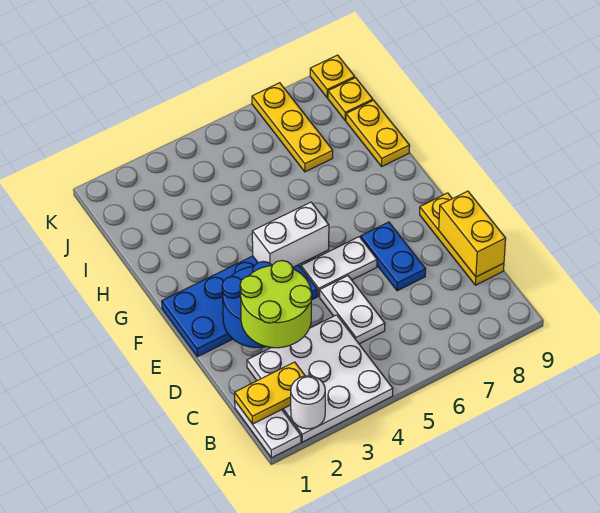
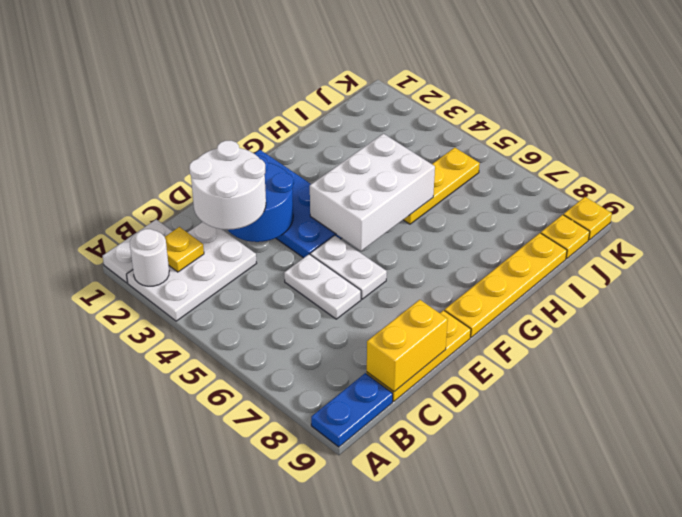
white 3x3 plate [247,315,393,442] -> white 2x3 plate [127,222,257,321]
yellow 1x2 plate [235,362,305,424] -> yellow 1x1 plate [165,227,204,272]
lime 2x2 round brick [240,261,312,348] -> white 2x2 round brick [189,141,266,230]
white 1x2 plate [320,276,385,344] -> white 1x2 plate turned to [284,254,361,319]
blue 1x2 plate [361,222,426,291] -> blue 1x2 plate moved to [311,373,393,447]
white 1x2 brick [252,202,329,268] -> white 2x3 brick [310,134,435,251]
yellow 1x2 plate [346,100,410,166] -> yellow 1x4 plate [445,233,567,337]
yellow 1x3 plate [252,83,333,172] -> yellow 1x3 plate moved to [404,148,480,224]

